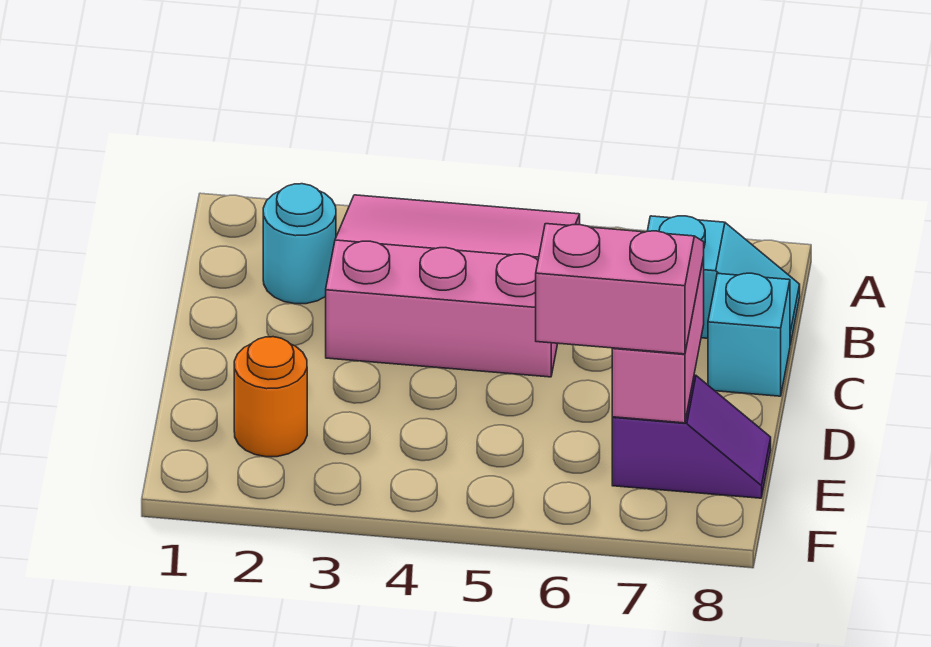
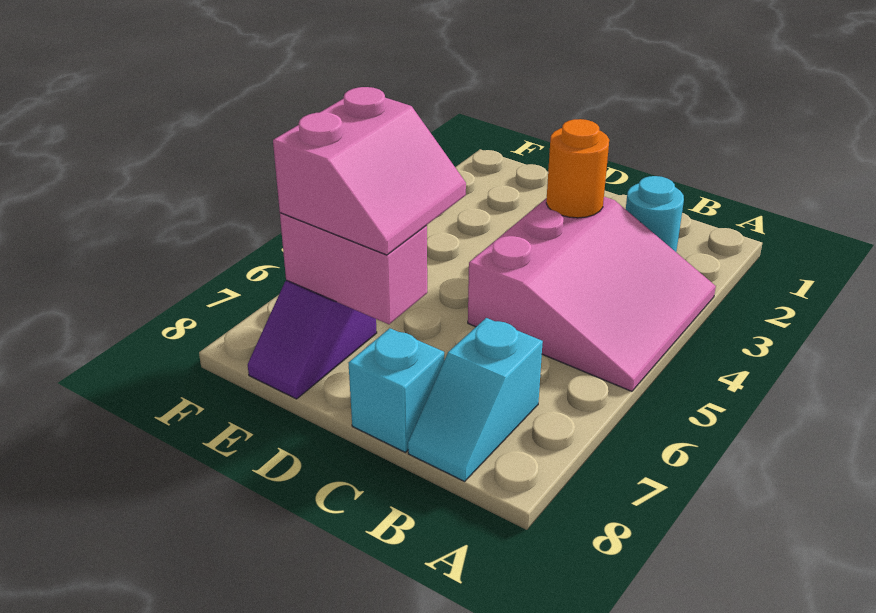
orange 1x1 round brick [234,337,307,457] -> orange 1x1 round brick moved to [546,119,609,218]

